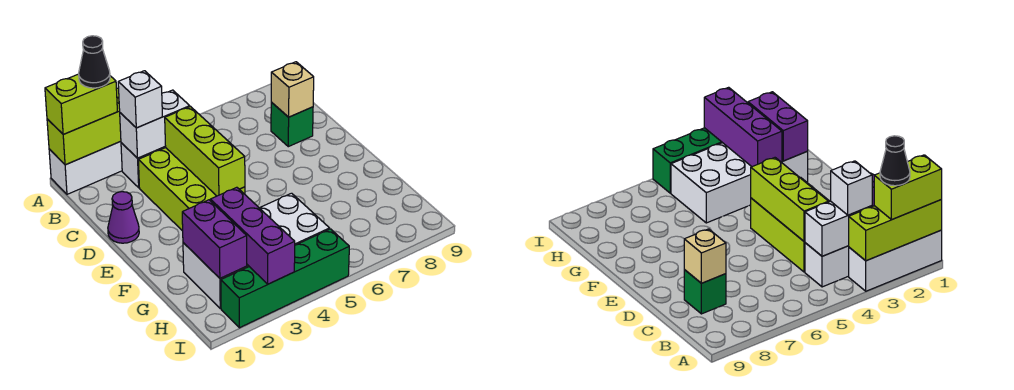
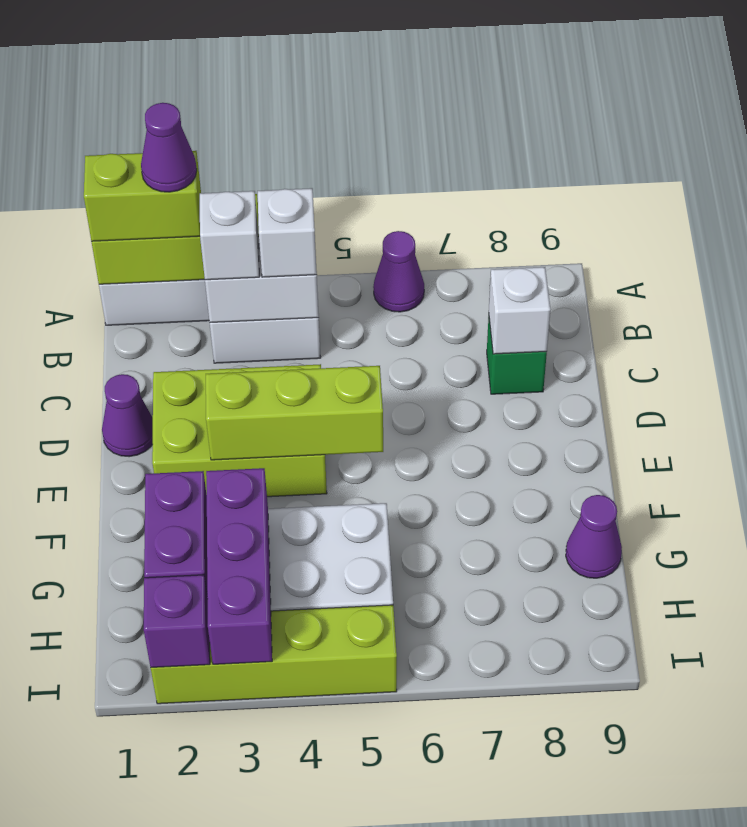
black 1x1 cone [79,36,110,88] -> purple 1x1 cone [141,103,197,192]
none -> purple 1x1 cone [373,231,424,312]
none -> white 1x1 brick [258,188,317,277]
lime 2x3 brick [138,148,245,231] -> lime 2x3 brick turned to [152,364,327,497]
lime 1x3 brick [165,107,245,196] -> lime 1x3 brick turned to [206,366,383,460]
tan 1x1 brick [271,62,314,117] -> white 1x1 brick [489,267,550,354]
none -> purple 1x1 cone [566,495,622,578]
green 1x4 brick [221,229,349,328] -> lime 1x4 brick [151,605,397,704]
none -> purple 1x1 brick [144,575,210,667]

